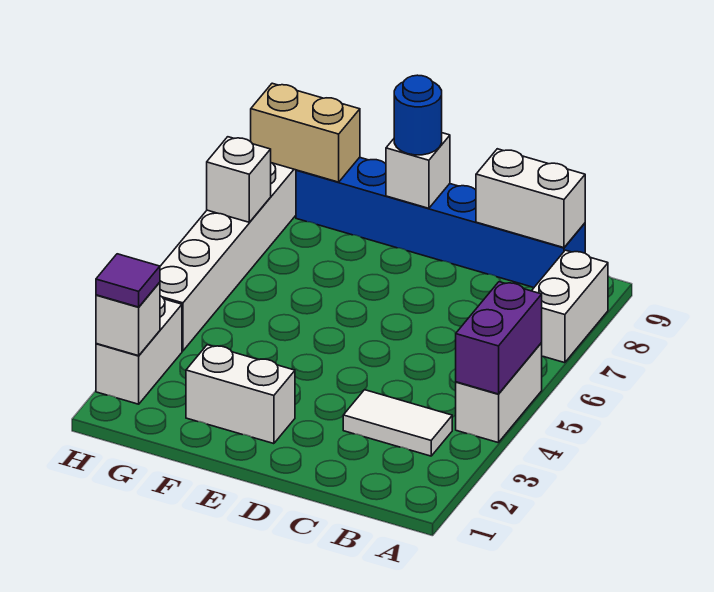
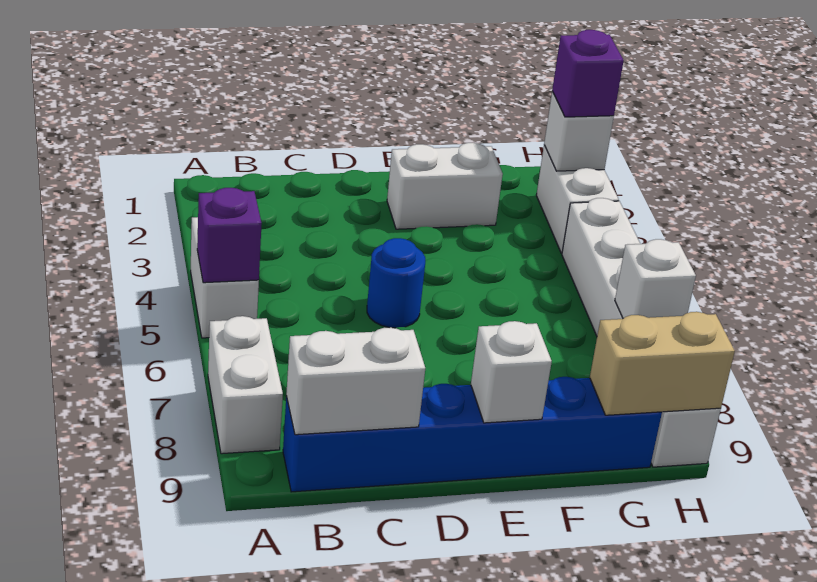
purple 1x2 brick [456,282,542,394] -> purple 1x1 brick [197,188,262,283]
white 1x2 tile [343,390,452,456] -> none
blue 1x1 round brick [394,75,442,155] -> blue 1x1 round brick moved to [367,238,425,328]
purple 1x1 tile [96,254,160,307] -> purple 1x1 brick [552,30,624,117]

